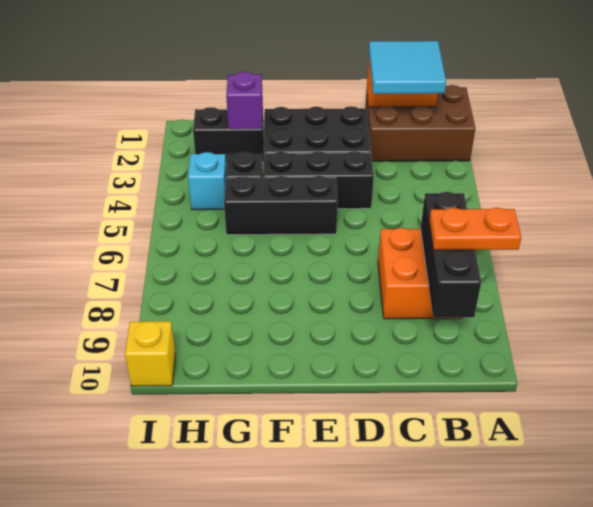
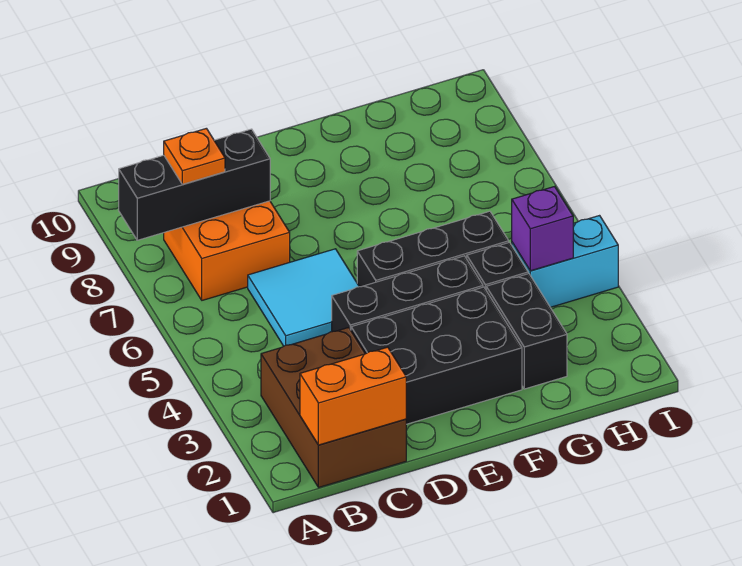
brown 2x3 brick [365,85,475,161] -> brown 2x3 brick turned to [261,327,406,487]
orange 1x2 plate [429,208,521,250] -> orange 1x1 plate [164,128,225,184]
cyan 2x2 tile [369,41,446,94] -> cyan 2x2 tile moved to [248,249,359,346]
black 1x3 brick [421,192,481,317] -> black 1x3 brick turned to [119,129,270,240]
black 1x2 brick [193,107,264,162] -> black 1x2 brick turned to [486,274,567,389]
purple 1x1 brick [226,72,263,130] -> purple 1x1 brick moved to [512,187,573,271]
cyan 1x1 brick [188,152,226,210] -> cyan 1x2 brick [512,216,618,307]
yellow 1x1 brick [125,321,176,386] -> none

